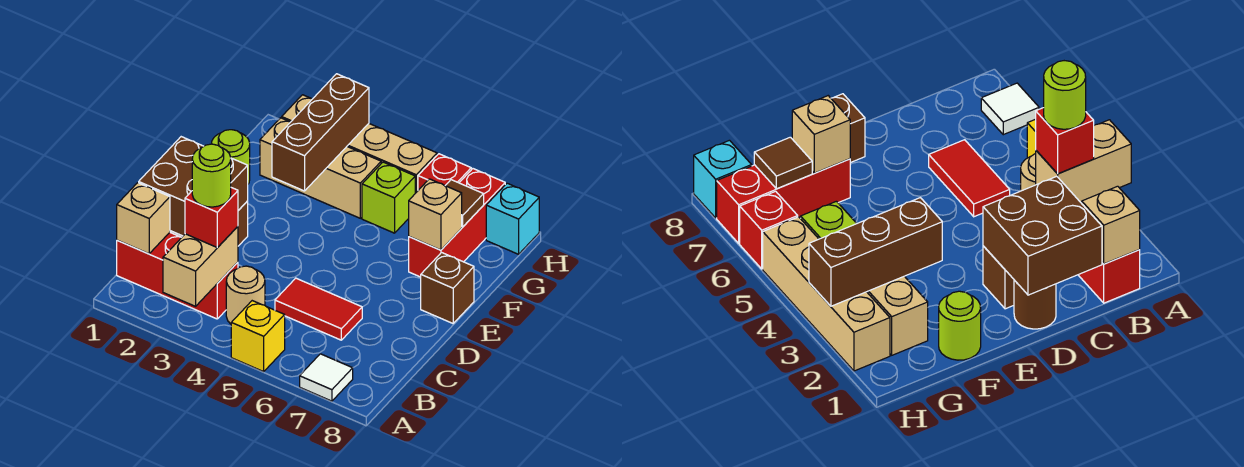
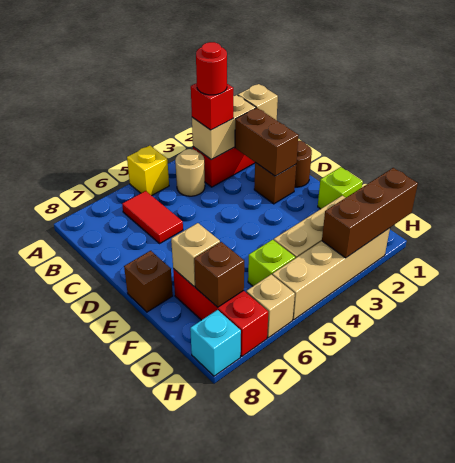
tan 1x2 brick [163,227,238,306] -> tan 1x2 brick turned to [192,95,256,160]
white 1x1 tile [300,354,353,401] -> none
lime 1x1 round brick [192,144,231,207] -> red 1x1 round brick [196,42,227,95]
brown 2x2 brick [139,137,248,236] -> brown 1x2 brick [235,108,299,176]
red 1x2 tile [275,278,362,340] -> red 1x2 tile turned to [122,191,183,243]
lime 1x1 round brick [212,130,250,184] -> lime 1x1 brick [318,167,363,209]
brown 1x3 brick [272,74,369,191] -> brown 1x3 brick turned to [322,168,418,258]
brown 1x1 tile [445,180,484,227] -> brown 1x1 brick [194,242,244,307]
red 1x1 brick [418,154,471,190] -> tan 1x1 brick [246,275,295,338]

